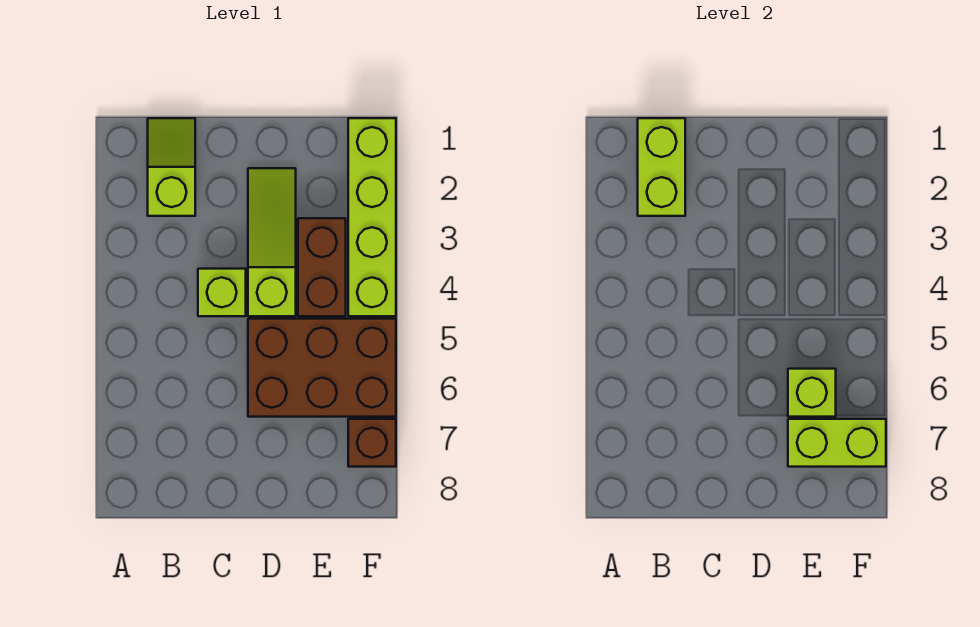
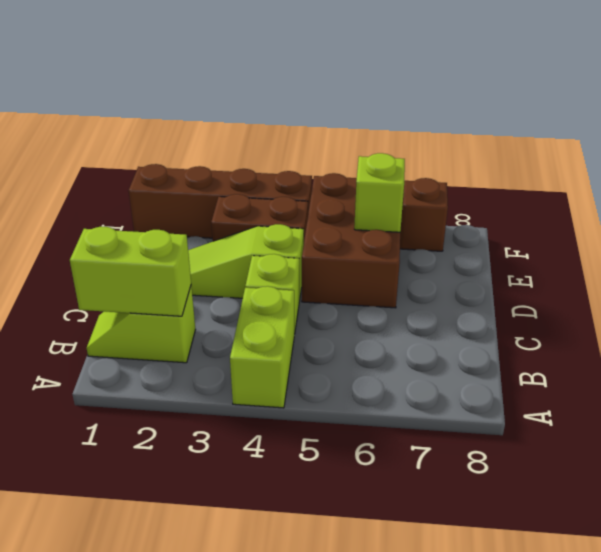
lime 1x2 brick [788,419,886,467] -> lime 1x2 brick moved to [230,286,294,408]
lime 1x4 brick [348,118,396,316] -> brown 1x4 brick [129,164,312,238]

